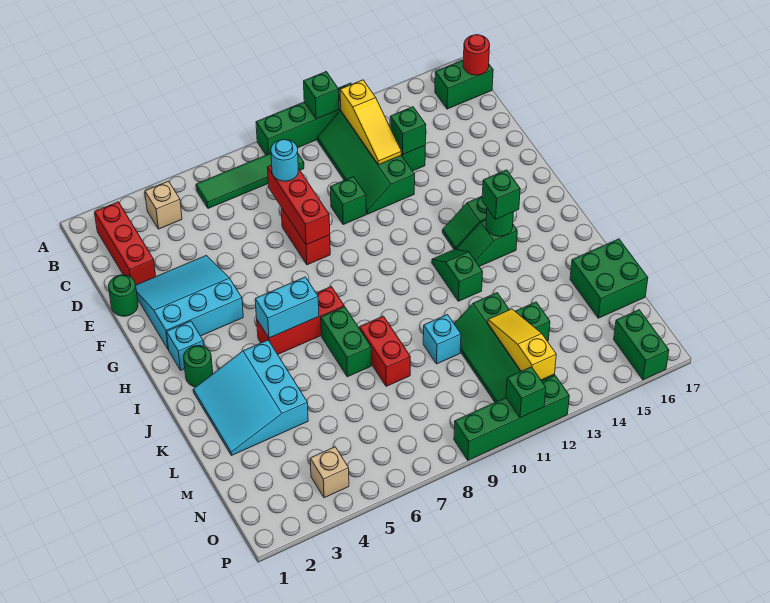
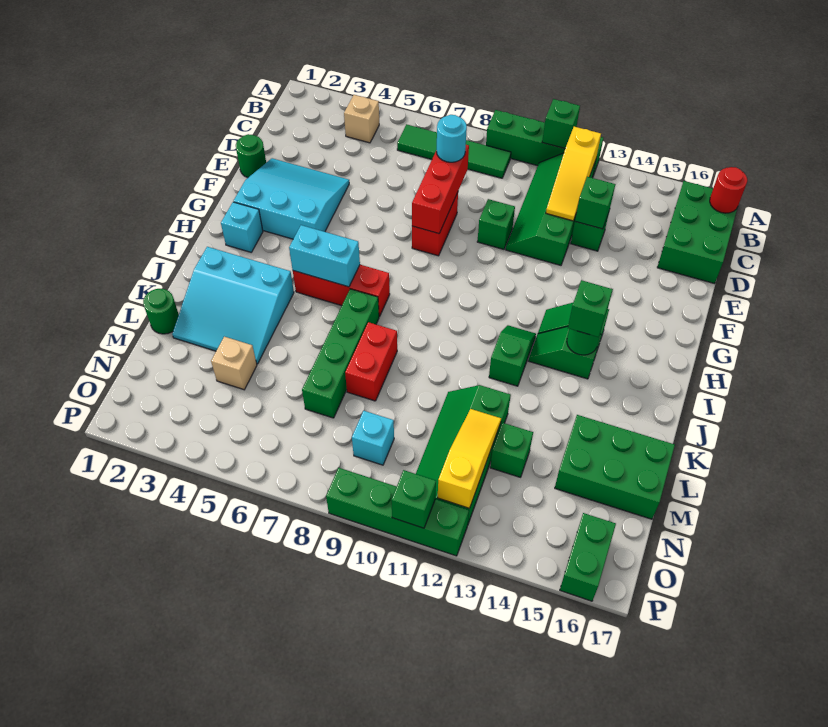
red 1x3 brick [95,202,156,285] -> none
green 1x2 brick [435,60,493,109] -> green 2x3 brick [657,181,738,284]
green 1x1 round brick [184,346,213,387] -> green 1x1 round brick moved to [143,289,179,334]
cyan 3x3 slope [193,340,308,456] -> cyan 3x3 slope turned to [172,247,294,364]
green 1x2 brick [321,307,371,377] -> green 1x4 brick [302,289,379,418]
cyan 1x1 brick [423,315,461,364] -> cyan 1x1 brick moved to [352,411,394,465]
green 2x2 brick [570,239,648,318] -> green 2x3 brick [555,415,675,519]
tan 1x1 brick [310,447,349,498] -> tan 1x1 brick moved to [211,337,257,390]

